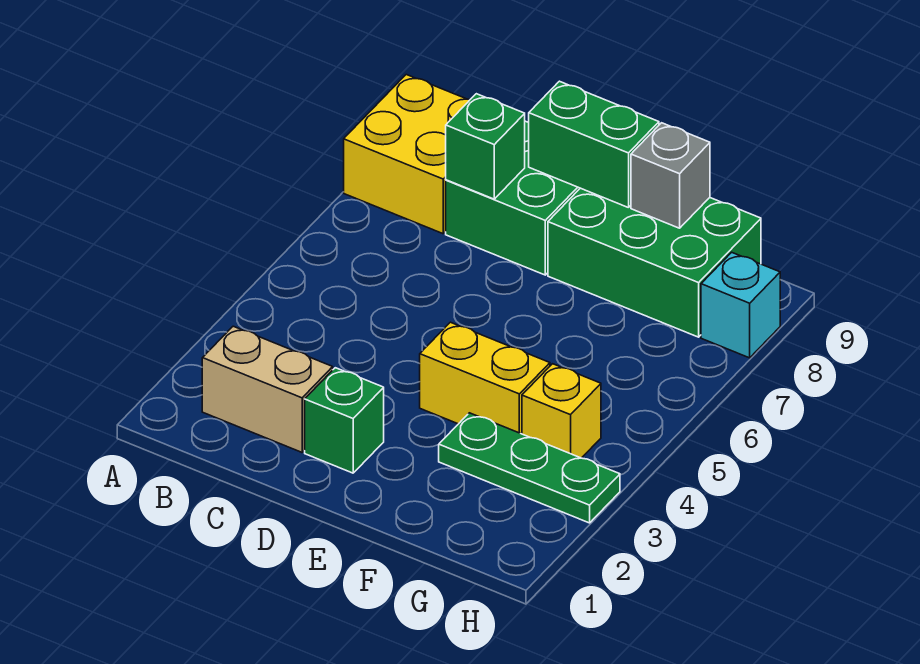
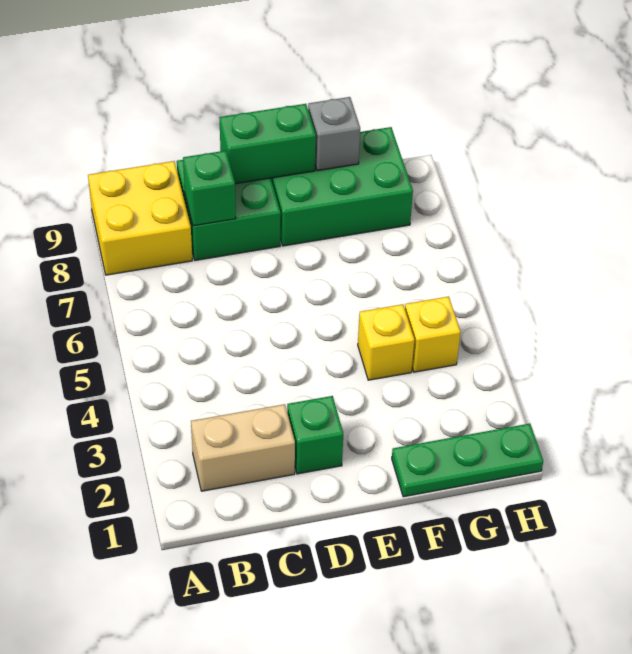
yellow 1x2 brick [420,322,550,434] -> yellow 1x1 brick [358,304,415,380]
green 1x3 plate [439,413,620,523] -> green 1x3 plate moved to [392,424,543,497]
cyan 1x1 brick [701,252,780,358] -> none

